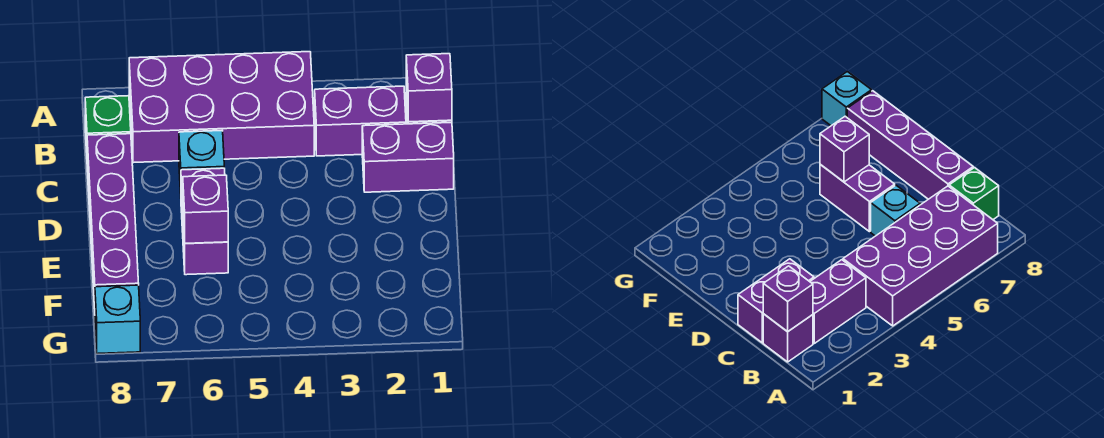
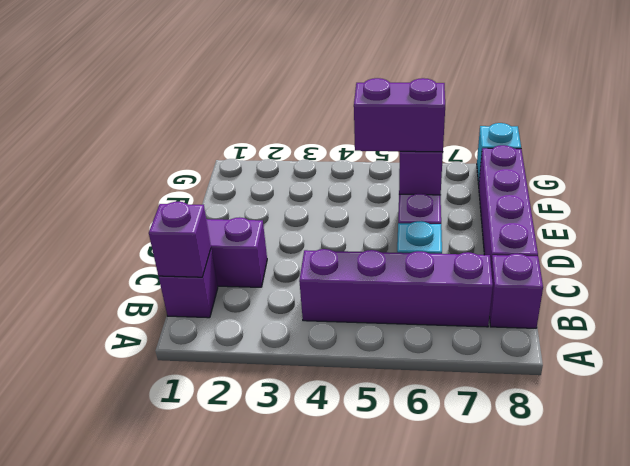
purple 2x4 brick [129,52,314,163] -> purple 1x4 brick [299,249,493,327]
purple 1x2 brick [315,86,406,156] -> purple 1x2 brick moved to [354,78,445,152]
green 1x1 brick [85,96,131,152] -> purple 1x1 brick [490,254,543,328]

